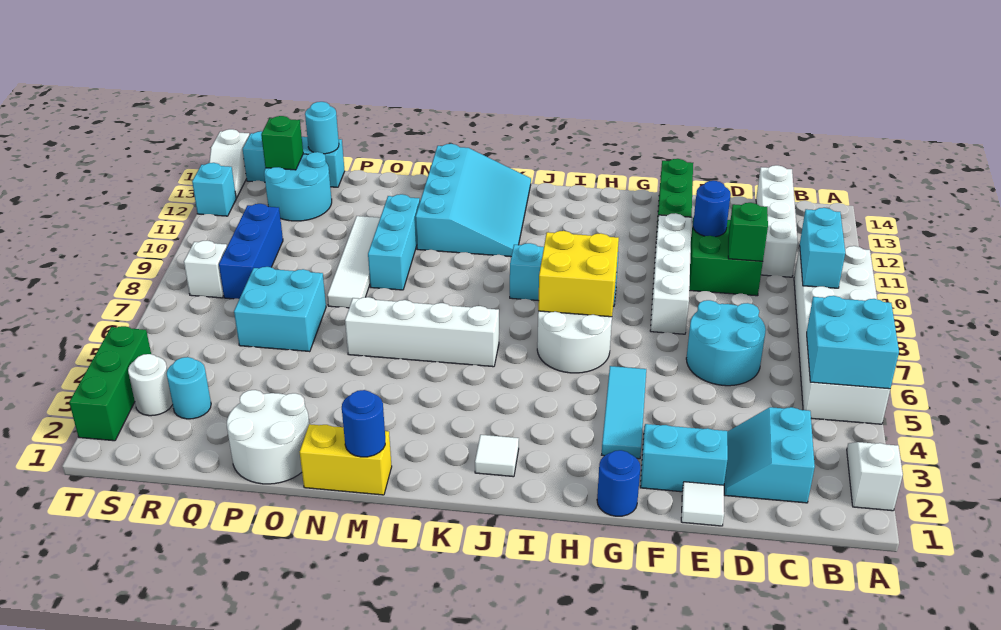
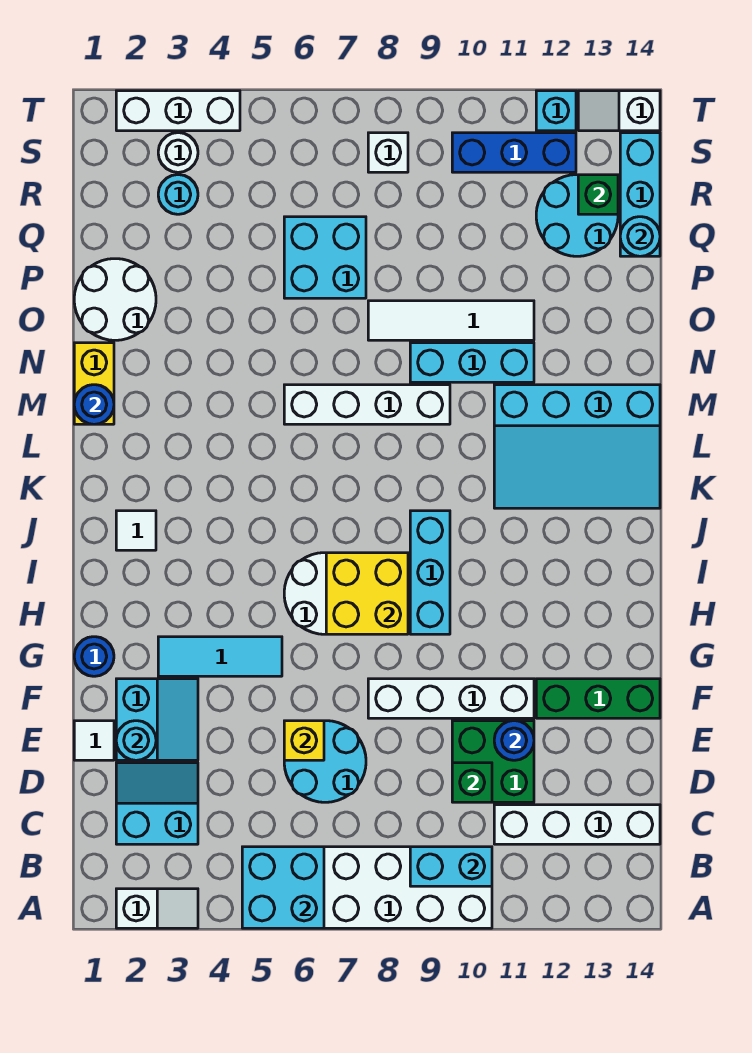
none -> cyan 1x1 round brick [116,721,156,760]
none -> yellow 1x1 brick [284,721,324,760]
white 1x4 brick [345,297,499,367] -> white 1x4 brick turned to [284,385,450,424]
blue 1x3 brick [219,204,283,299] -> blue 1x3 brick moved to [452,133,576,172]
green 1x3 brick [69,326,151,441] -> white 1x3 brick [116,91,240,131]

